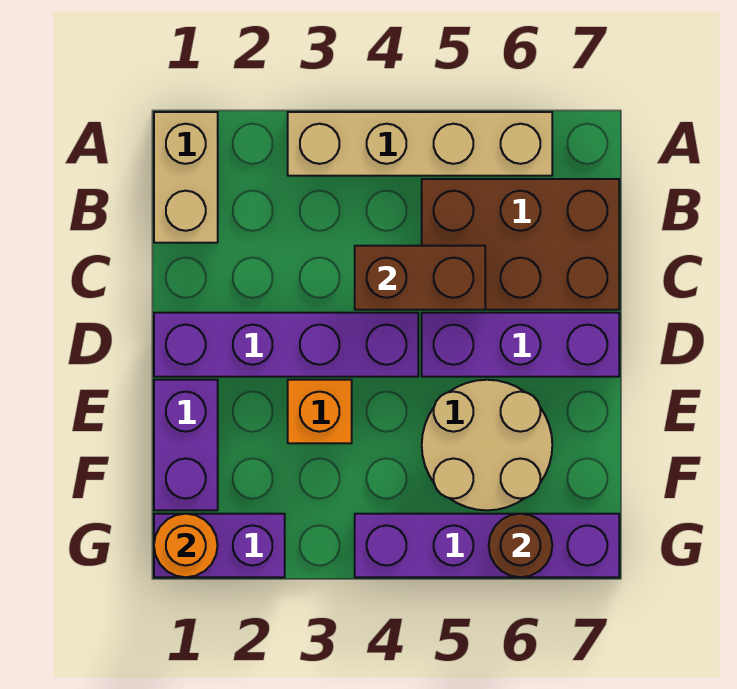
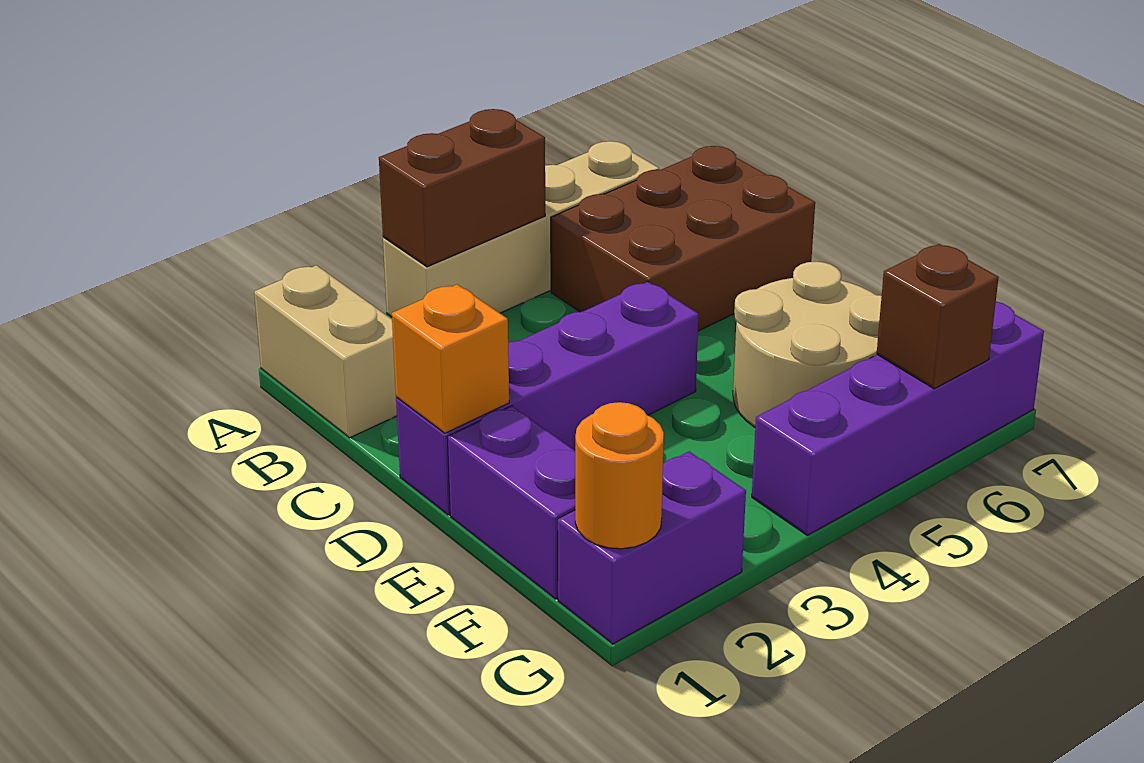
brown 1x2 brick [355,246,485,310] -> brown 1x2 brick moved to [379,109,545,267]
purple 1x3 brick [422,313,619,377] -> none
orange 1x1 brick [288,380,352,443] -> orange 1x1 brick moved to [392,284,509,433]
brown 1x1 round brick [489,514,552,577] -> brown 1x1 brick [877,244,999,389]

